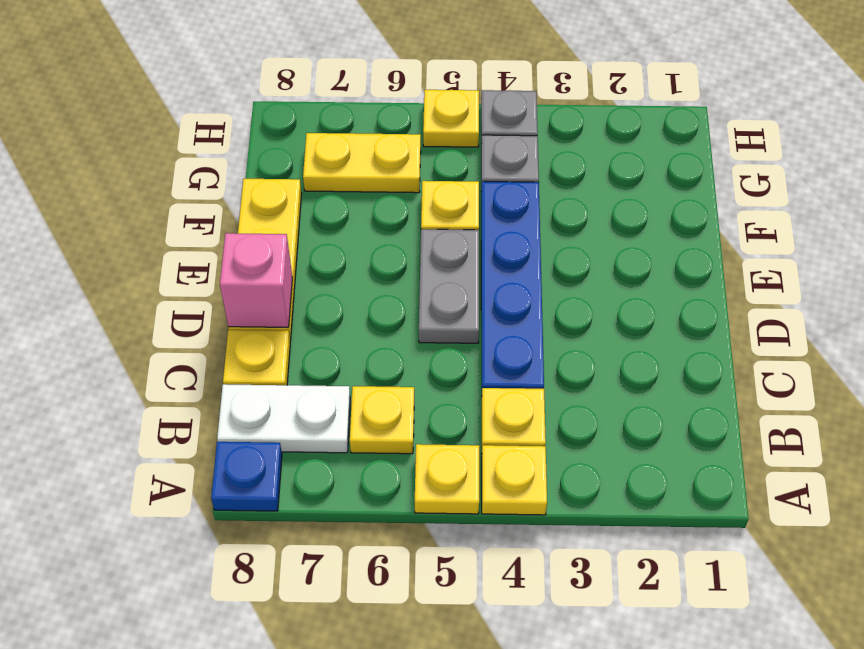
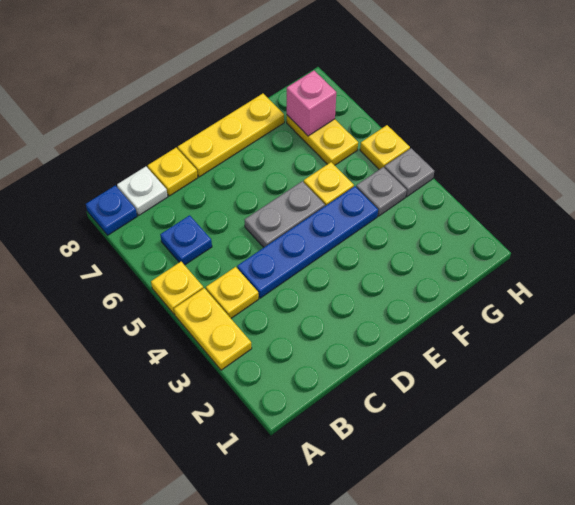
yellow 1x1 plate [482,445,547,515] -> yellow 1x2 plate [174,288,252,370]
yellow 1x1 plate [350,386,414,454] -> blue 1x1 plate [160,215,212,265]
white 1x2 plate [217,384,350,453] -> white 1x1 plate [117,167,168,215]
pink 1x1 brick [220,233,292,327] -> pink 1x1 brick moved to [287,71,336,136]

